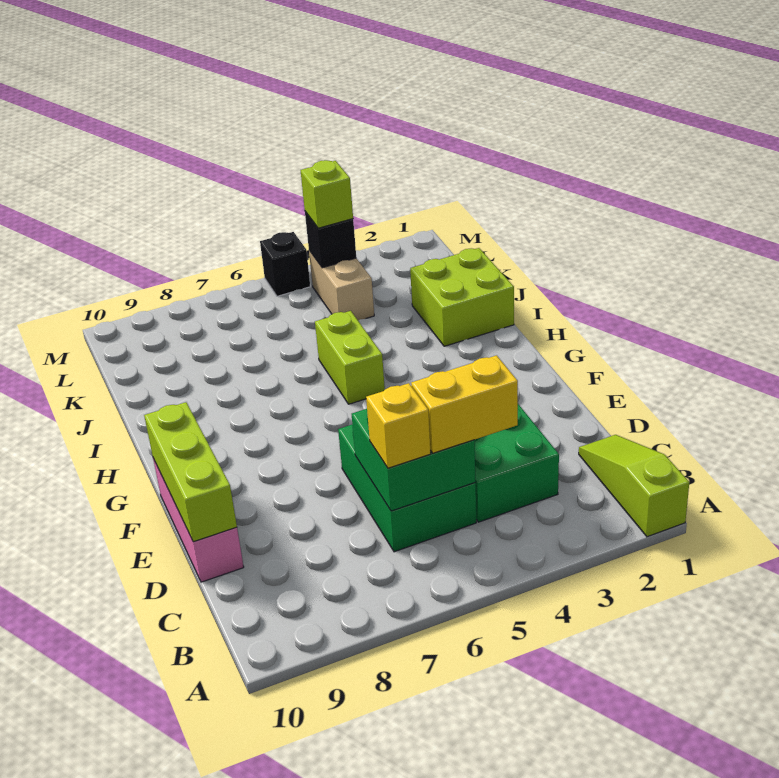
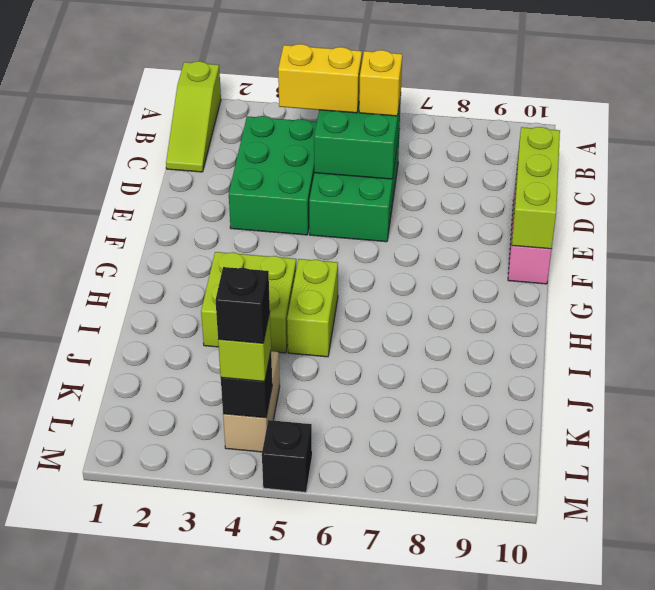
lime 2x2 brick [410,248,514,346] -> lime 2x2 brick moved to [201,252,296,353]
none -> black 1x1 brick [215,267,270,343]

